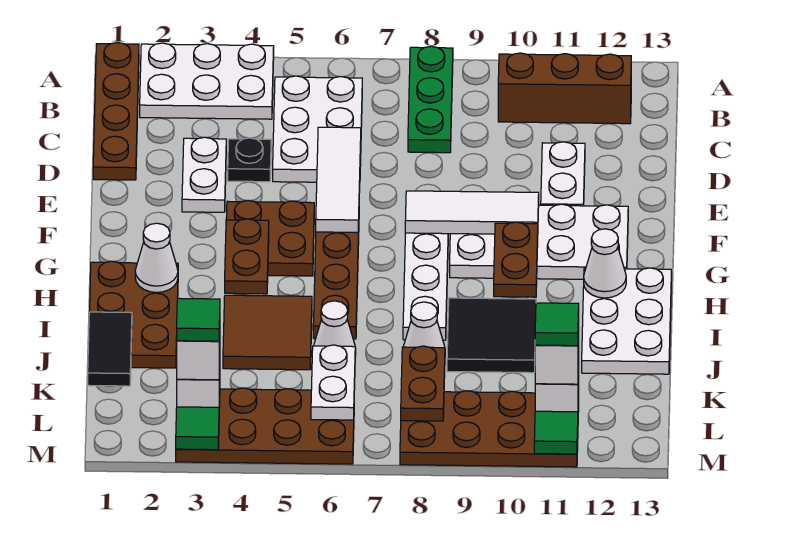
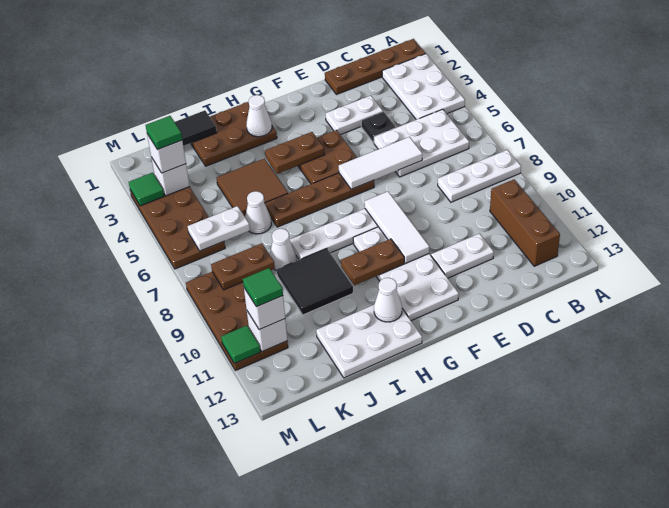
green 1x3 plate [408,46,453,153] -> white 1x3 plate [438,150,521,202]

